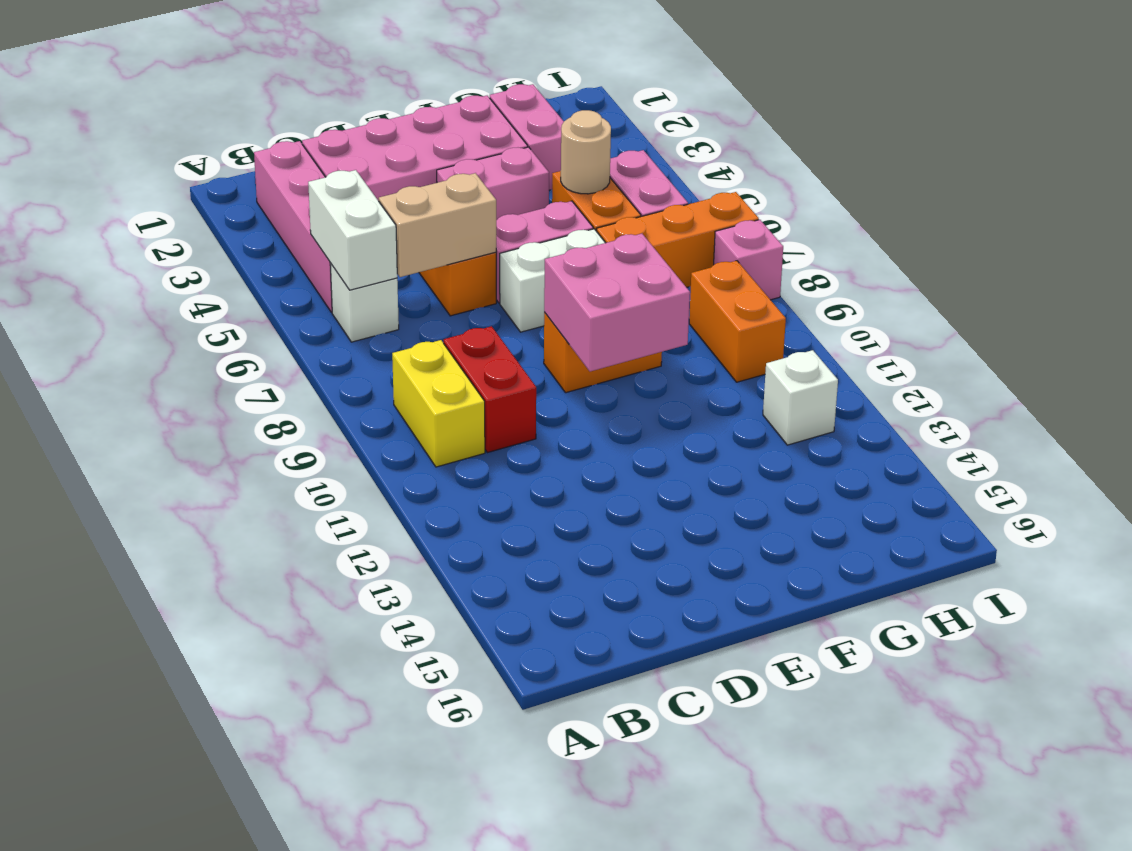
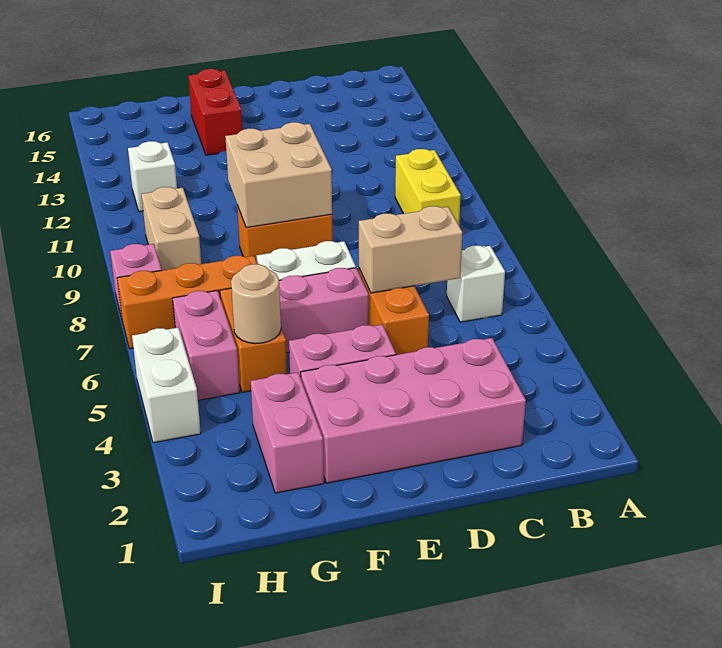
pink 1x4 brick [254,141,332,313] -> none
white 1x2 brick [308,170,397,290] -> white 1x2 brick moved to [132,328,201,443]
red 1x2 brick [444,326,536,453] -> red 1x2 brick moved to [188,69,242,155]
pink 2x2 brick [544,233,690,371] -> tan 2x2 brick [225,122,332,228]
orange 1x2 brick [689,261,786,382] -> tan 1x2 brick [142,187,201,270]

